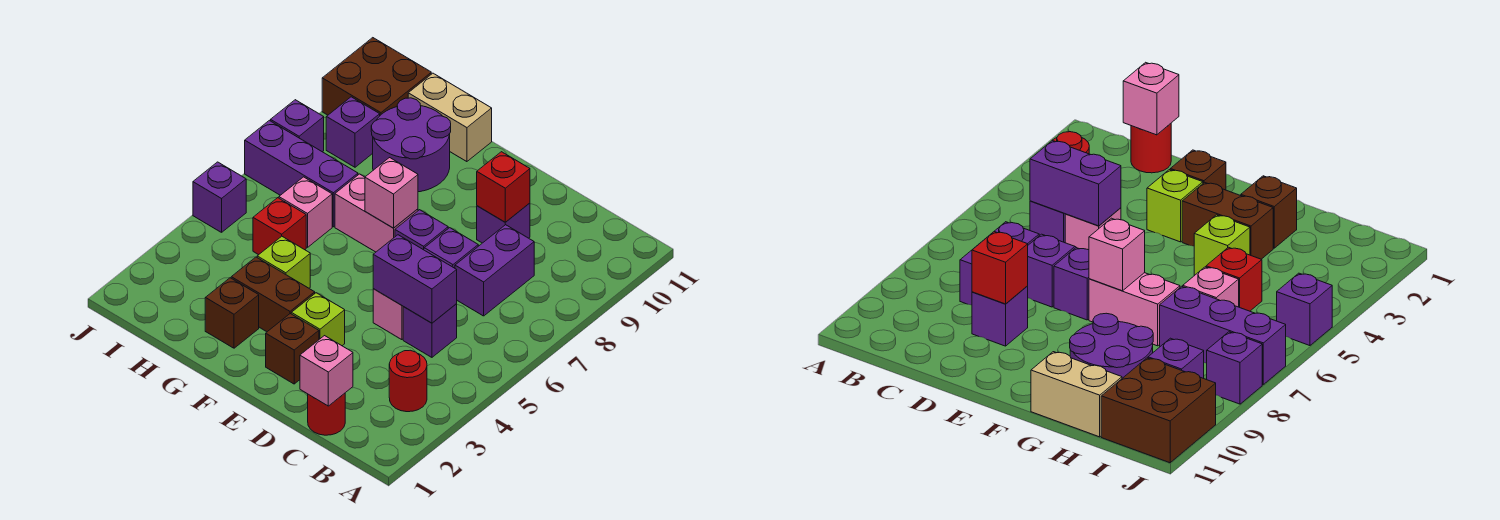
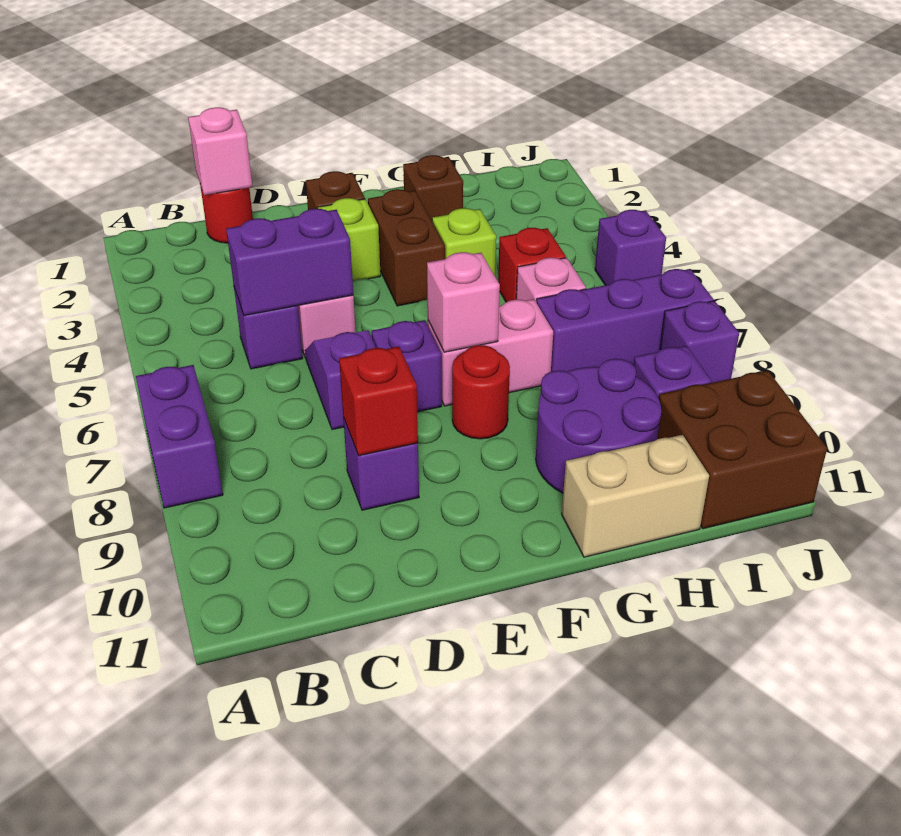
red 1x1 round brick [389,350,427,412] -> red 1x1 round brick moved to [452,345,510,439]
purple 1x2 brick [455,225,534,316] -> purple 1x2 brick moved to [136,365,223,508]
brown 1x2 brick [231,257,315,332] -> brown 1x2 brick turned to [368,189,445,306]

